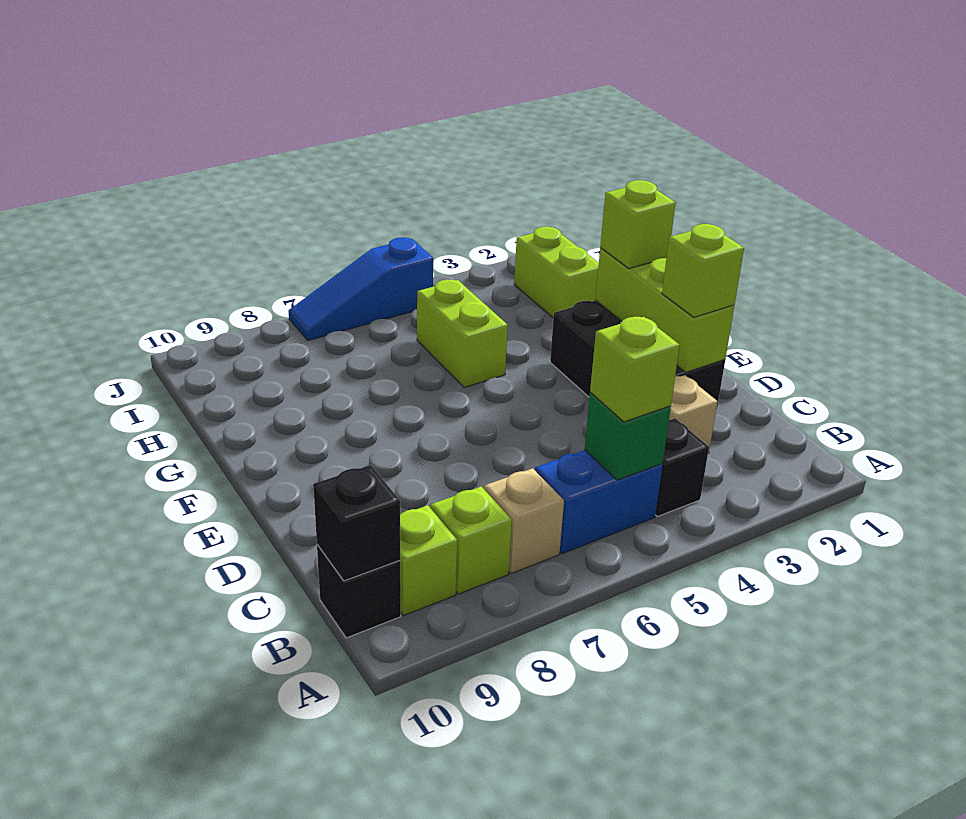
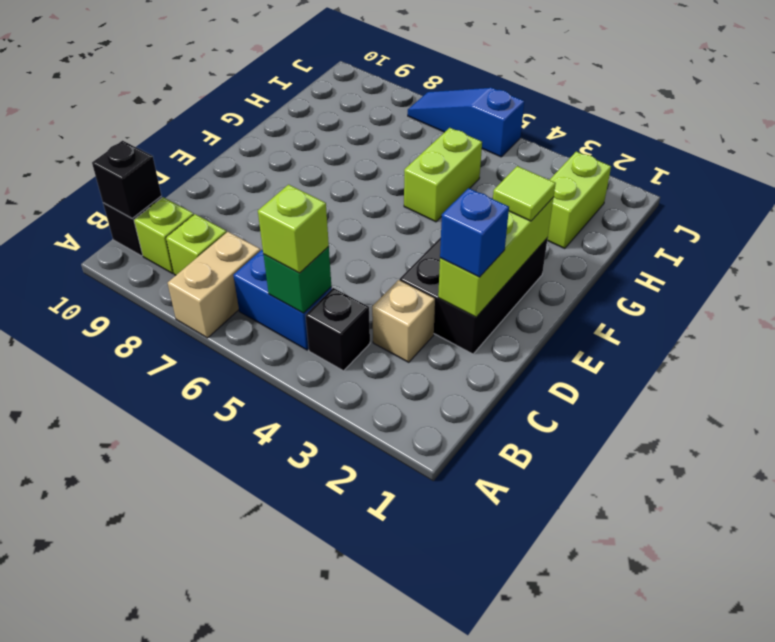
tan 1x1 brick [484,468,564,574] -> tan 1x2 brick [168,232,260,338]
lime 1x1 brick [662,224,744,317] -> blue 1x1 brick [440,188,509,277]
lime 1x1 brick [600,180,676,269] -> lime 1x1 tile [493,166,556,221]

